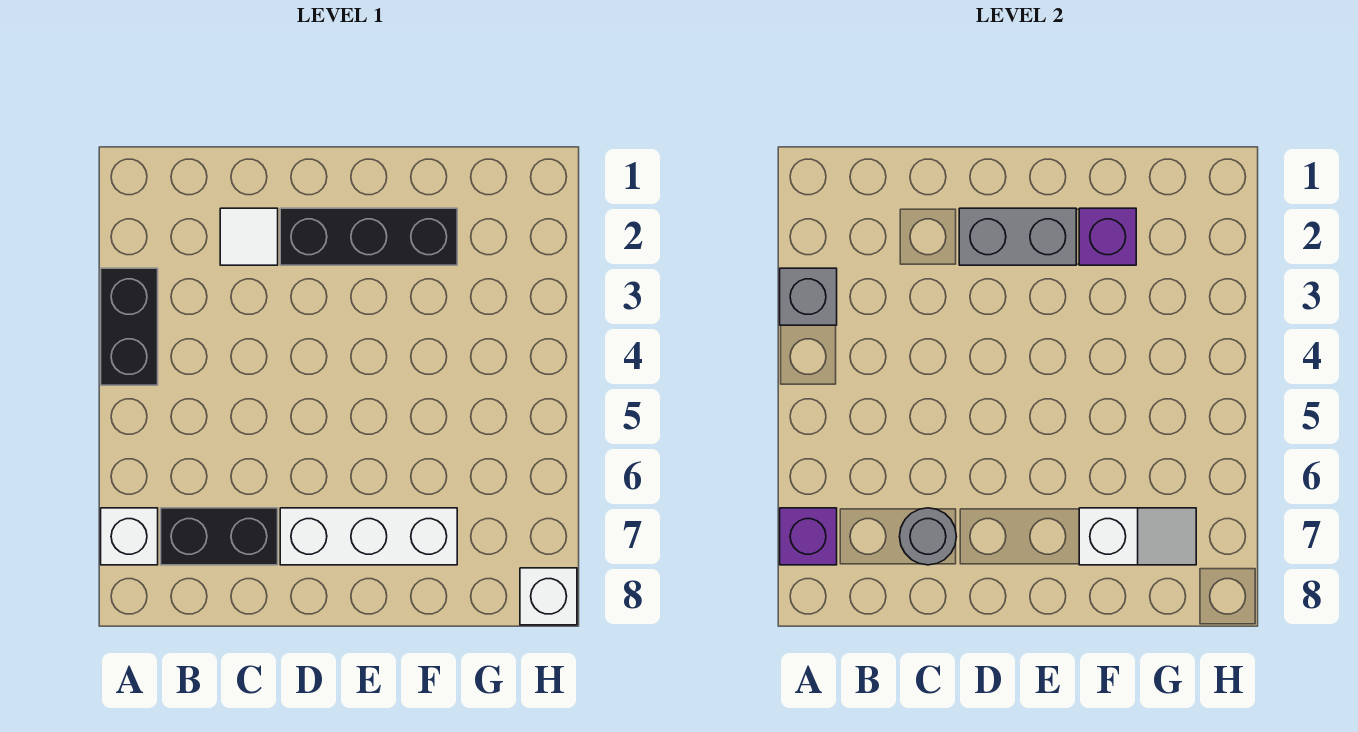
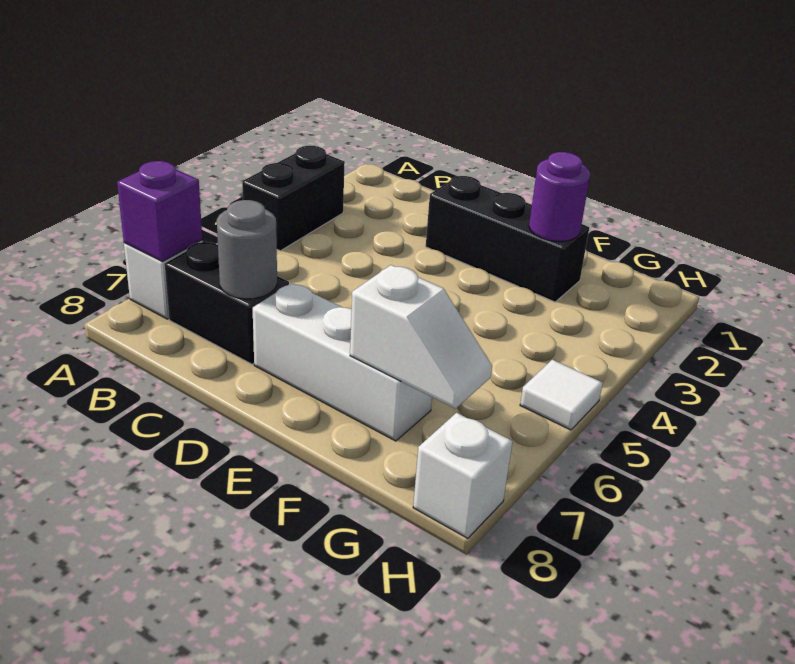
grey 1x1 brick [780,268,837,325] -> none
white 1x1 tile [220,208,278,265] -> white 1x1 tile moved to [520,360,603,430]
grey 1x2 brick [959,208,1076,265] -> none
purple 1x1 brick [1079,208,1136,265] -> purple 1x1 round brick [529,152,590,241]

